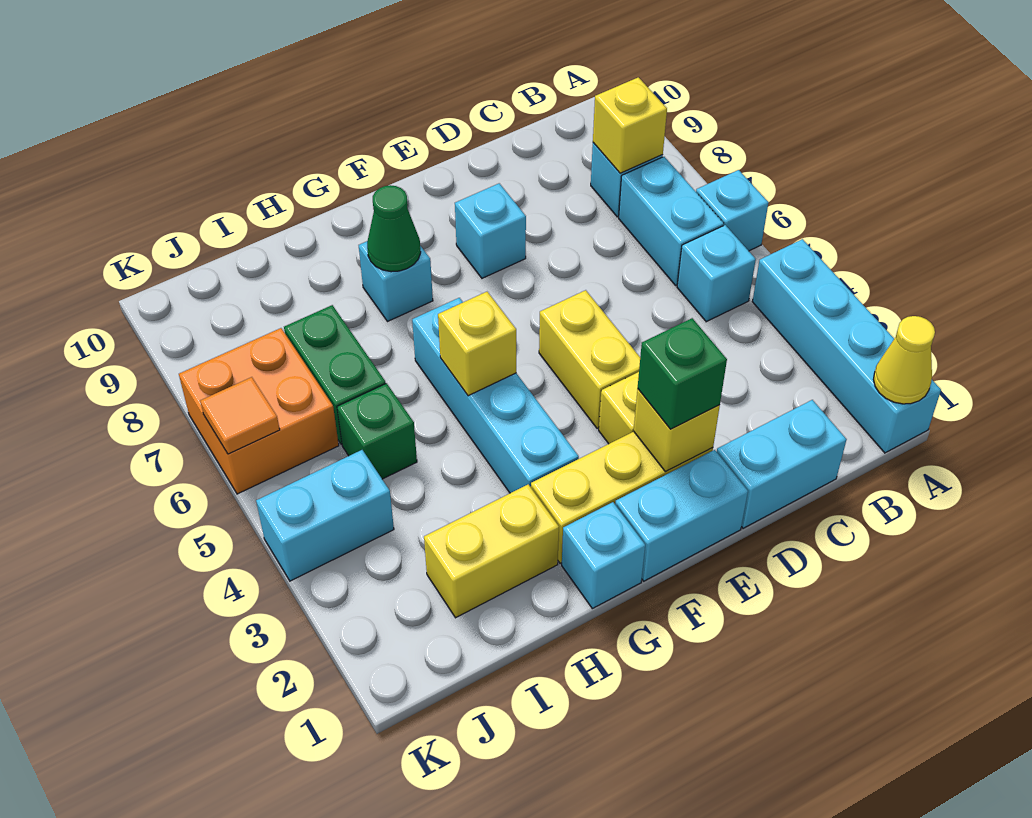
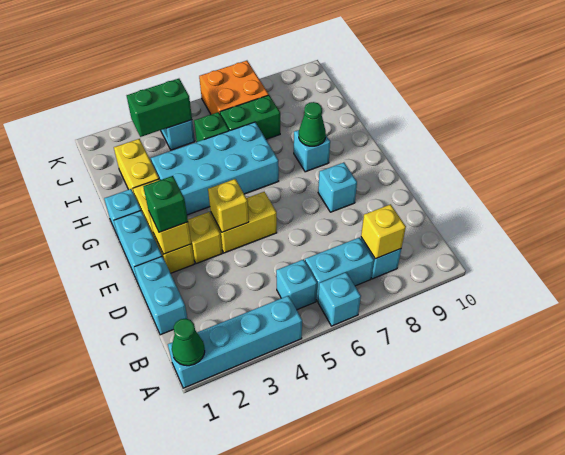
yellow 1x1 cone [873,316,935,404] -> green 1x1 cone [172,319,205,366]
cyan 1x4 brick [412,298,579,493] -> cyan 2x4 brick [151,122,279,215]
yellow 1x1 brick [438,292,516,396] -> yellow 1x1 brick moved to [208,179,249,232]
none -> green 1x2 brick [127,79,192,137]
orange 1x1 tile [200,377,280,454] -> none

